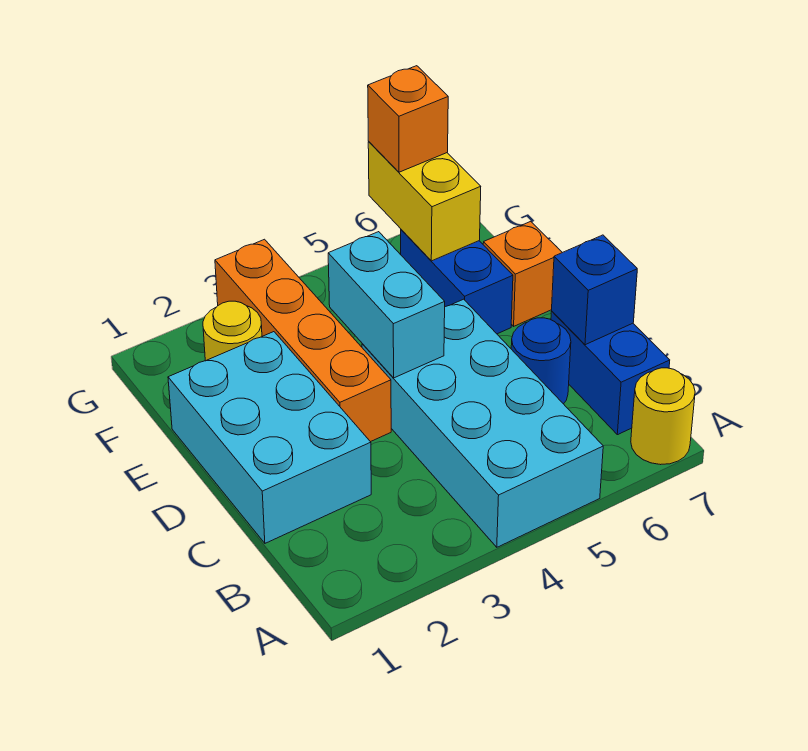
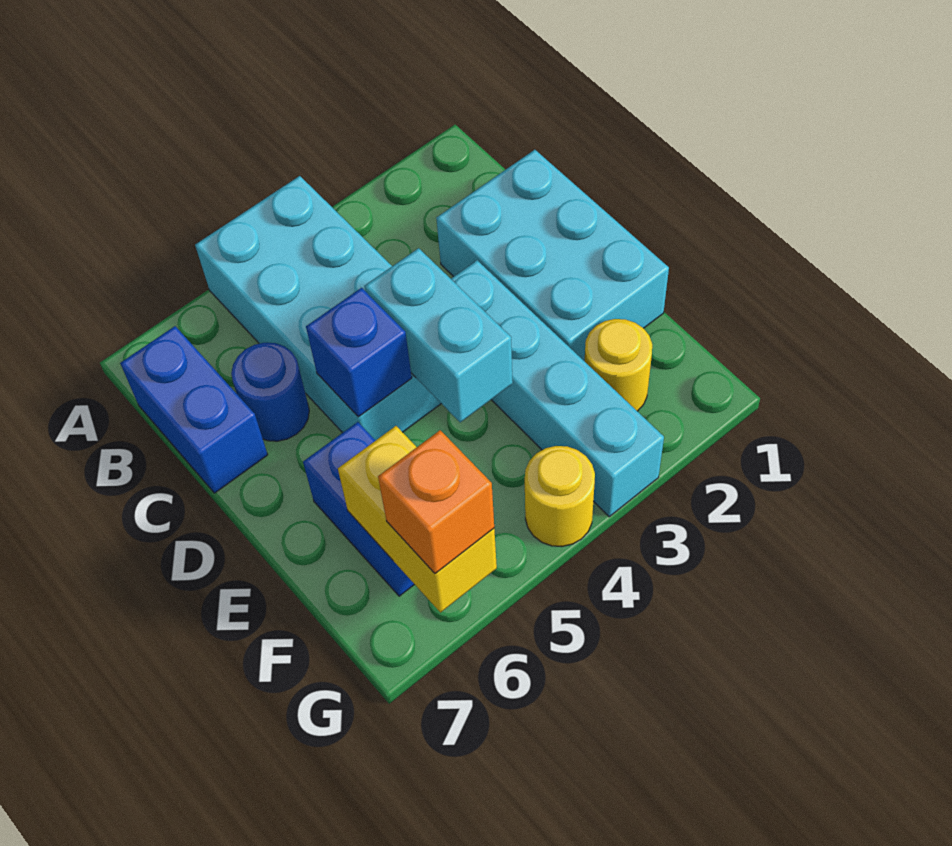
yellow 1x1 round brick [631,368,695,465] -> yellow 1x1 round brick moved to [525,446,595,547]
blue 1x1 brick [552,235,637,345] -> blue 1x1 brick moved to [306,288,412,417]
orange 1x4 brick [215,239,391,442] -> cyan 1x4 brick [451,260,664,517]
orange 1x1 brick [483,221,562,326] -> none

